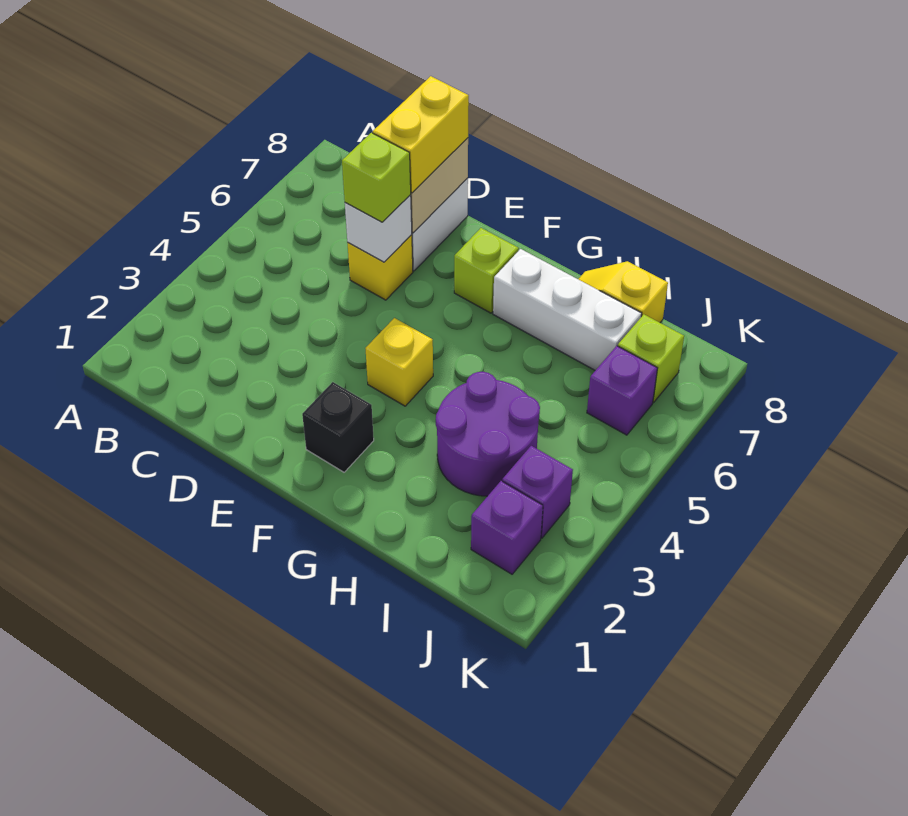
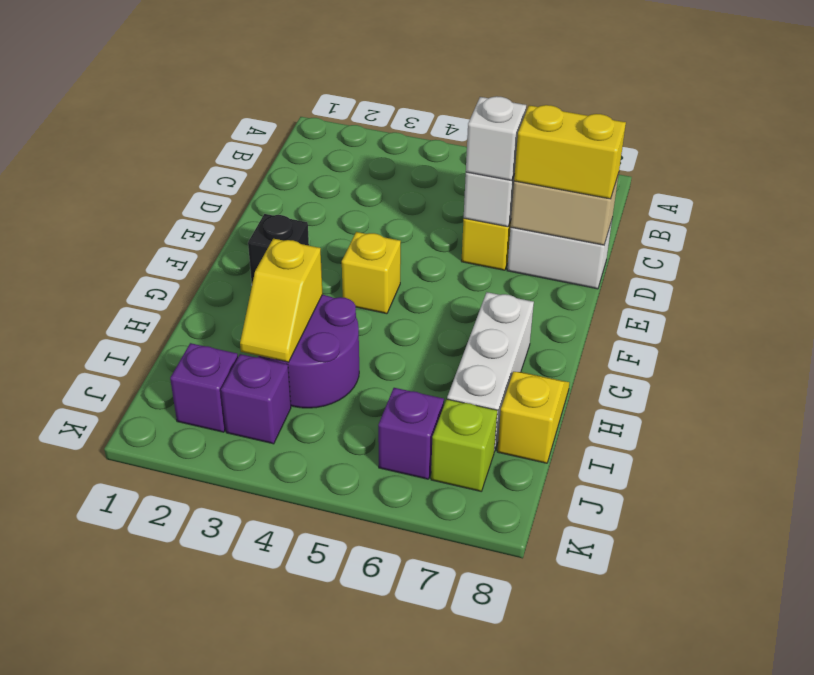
lime 1x1 brick [342,133,411,222] -> white 1x1 brick [466,96,526,181]
lime 1x1 brick [454,228,519,313] -> none
none -> yellow 1x2 slope [240,239,323,362]

